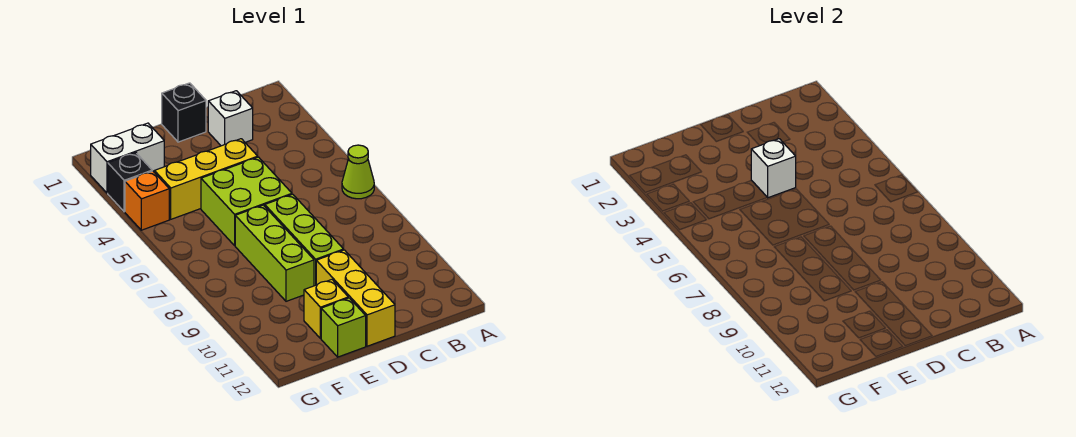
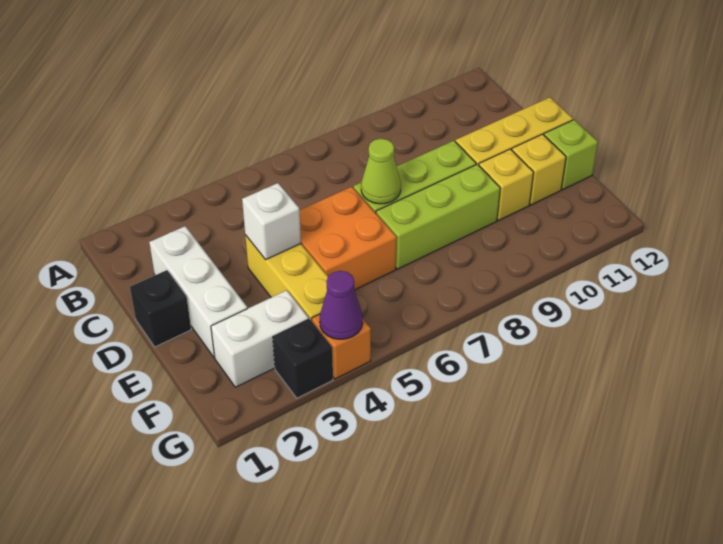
lime 1x1 cone [342,145,374,199] -> lime 1x1 cone moved to [361,139,401,204]
white 1x1 brick [208,91,253,146] -> white 1x3 brick [149,226,247,358]
lime 2x2 brick [201,157,292,245] -> orange 2x2 brick [300,187,397,290]
none -> yellow 1x1 brick [479,149,534,220]
white 1x2 brick [91,123,164,193] -> white 1x2 brick turned to [211,290,309,387]
none -> purple 1x1 cone [320,271,363,339]

